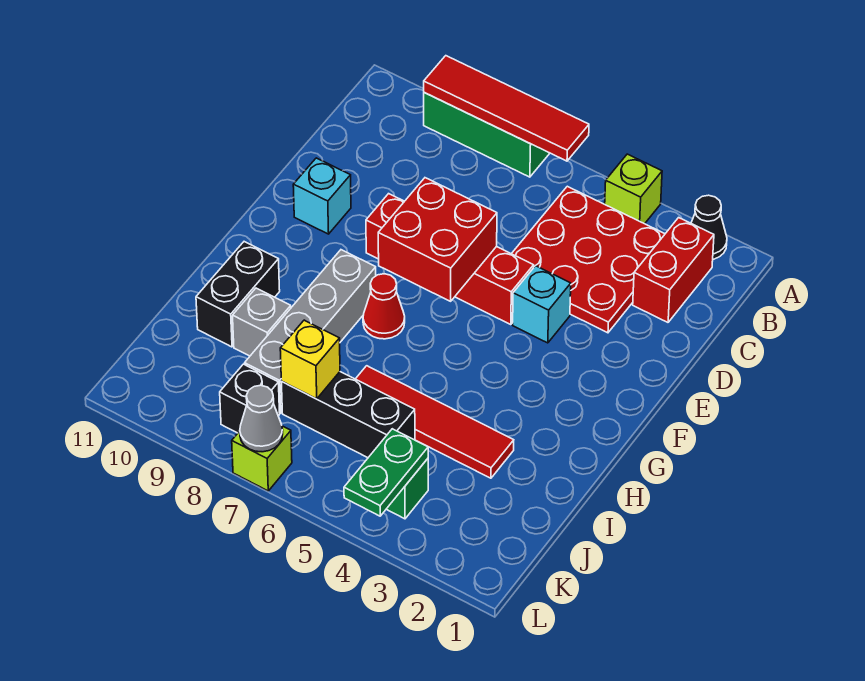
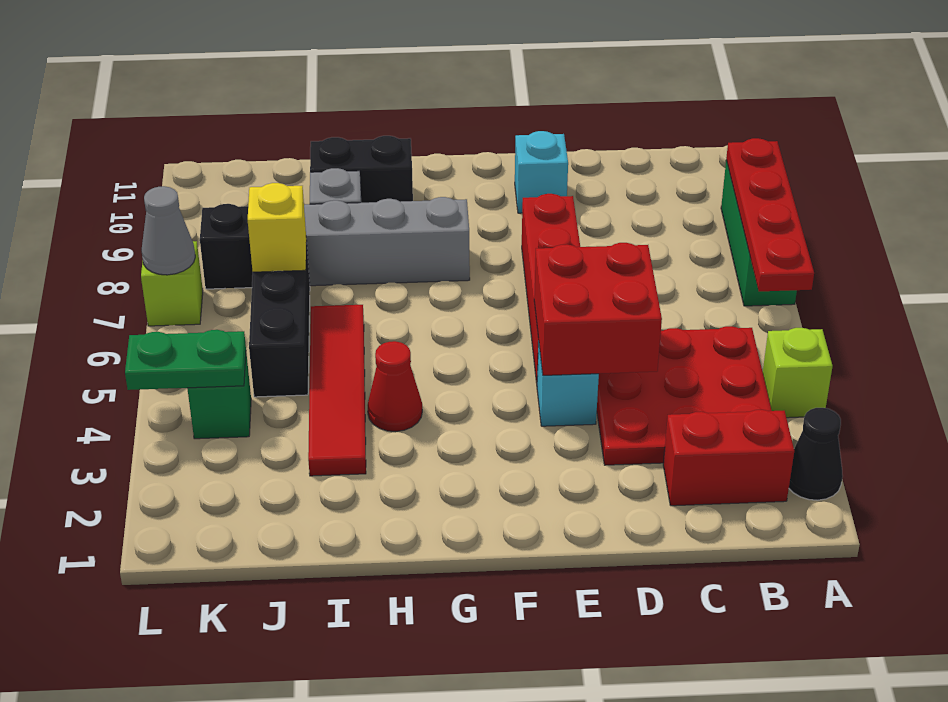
red 1x4 tile [424,56,589,161] -> red 1x4 plate [726,138,814,291]
red 2x2 brick [378,178,497,301] -> red 2x2 brick moved to [534,243,662,375]
red 1x1 cone [363,274,405,339] -> red 1x1 cone moved to [368,341,422,432]

